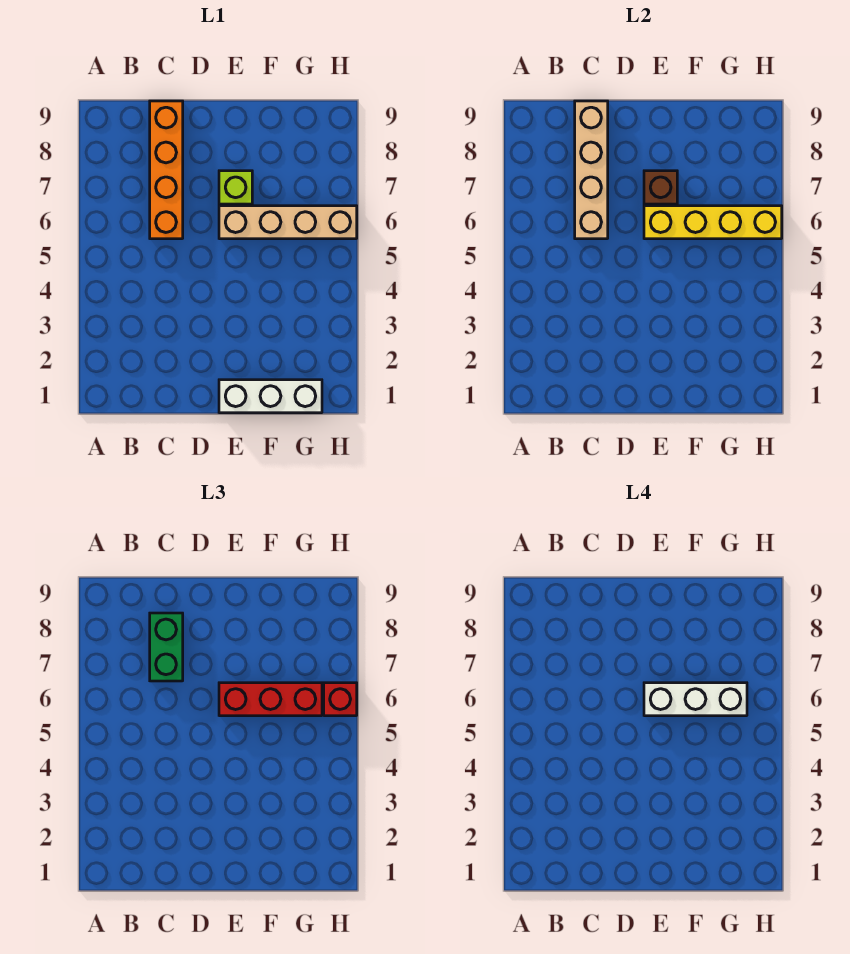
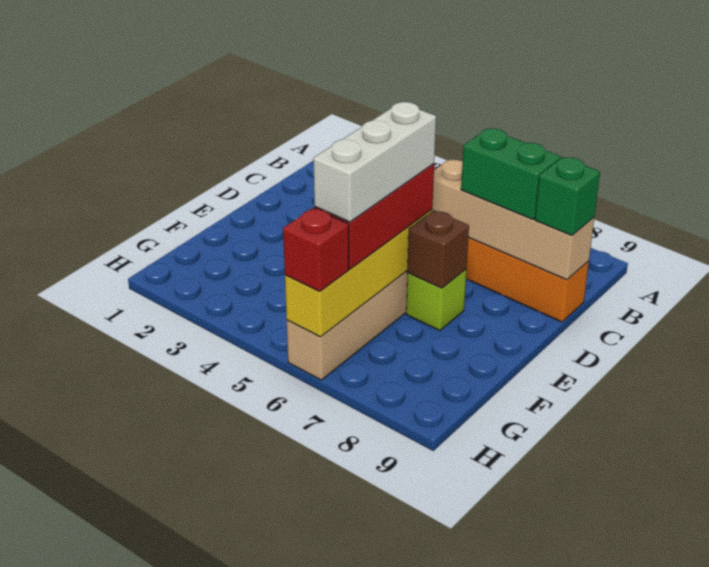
none -> green 1x1 brick [535,157,600,235]
white 1x3 brick [219,380,322,413] -> none

